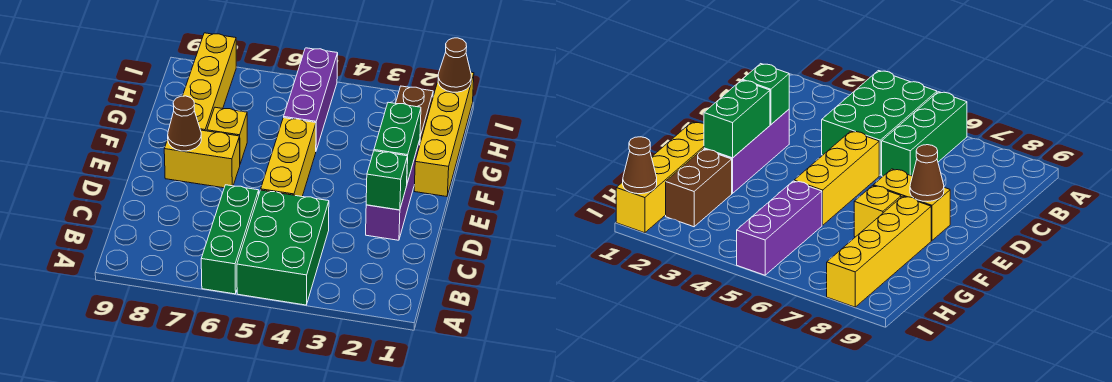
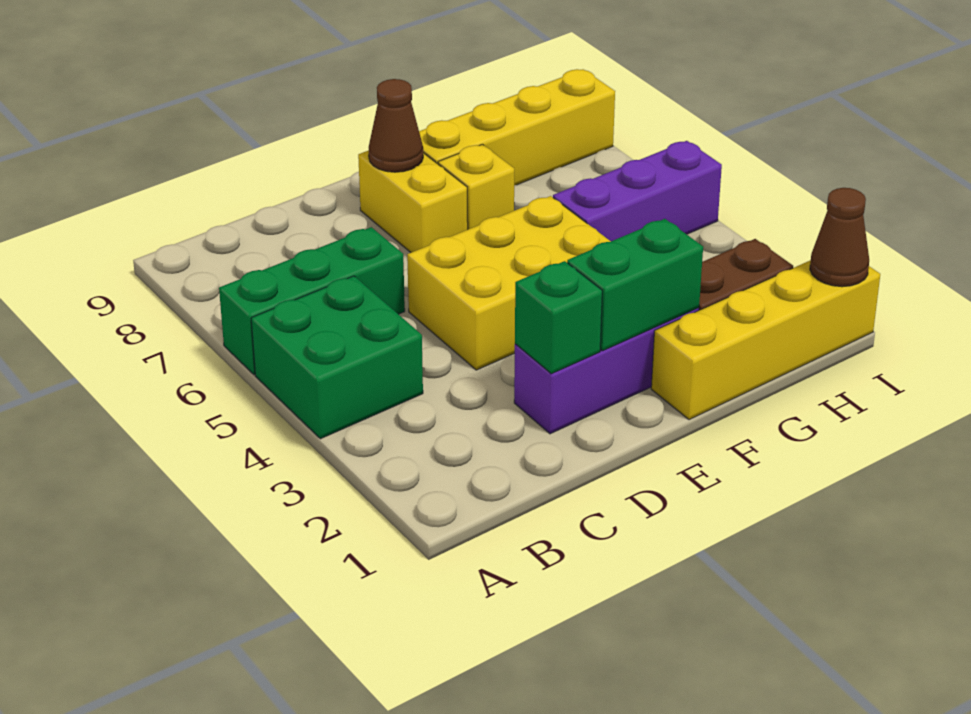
green 2x3 brick [237,190,329,305] -> green 2x2 brick [251,276,423,439]
yellow 1x3 brick [261,118,316,196] -> yellow 2x3 brick [407,196,611,370]

